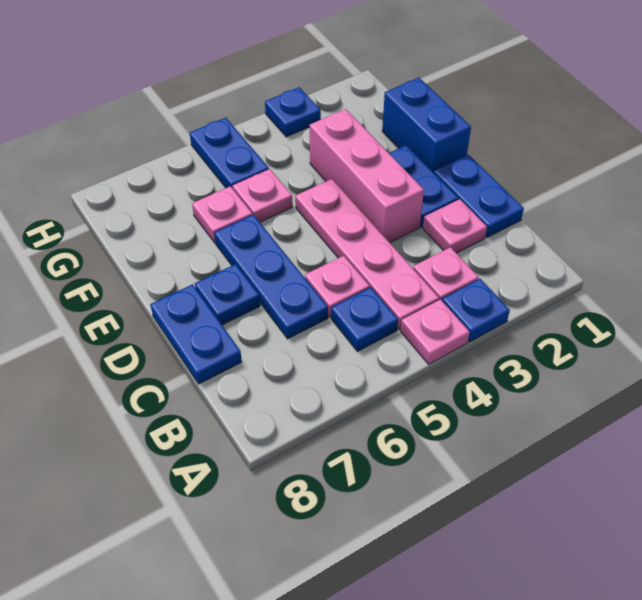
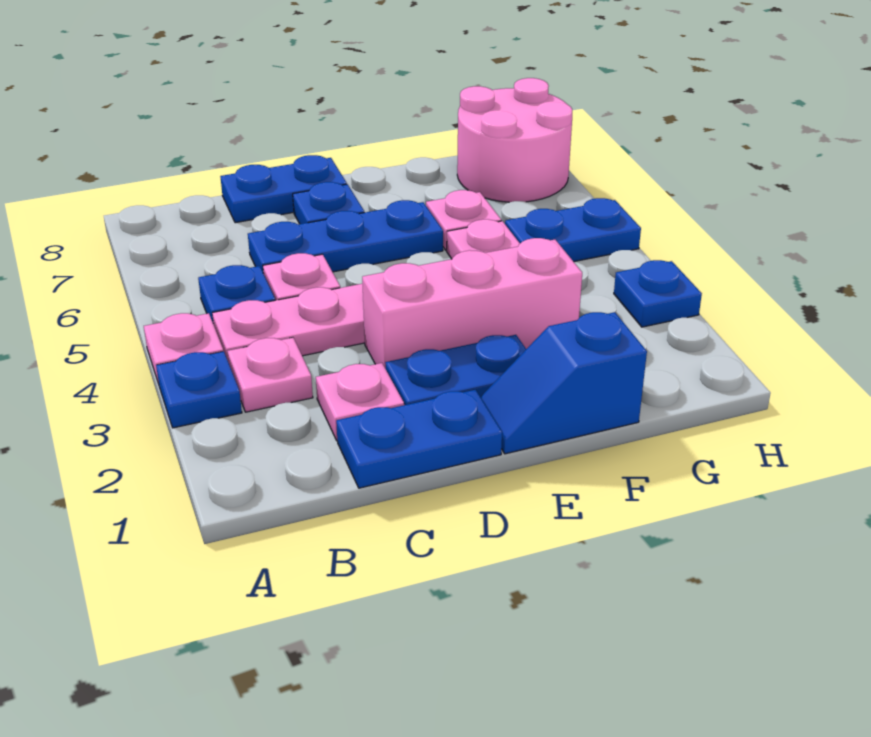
blue 1x2 brick [382,78,471,172] -> blue 1x2 slope [481,312,647,454]
none -> pink 2x2 round brick [457,78,572,202]

